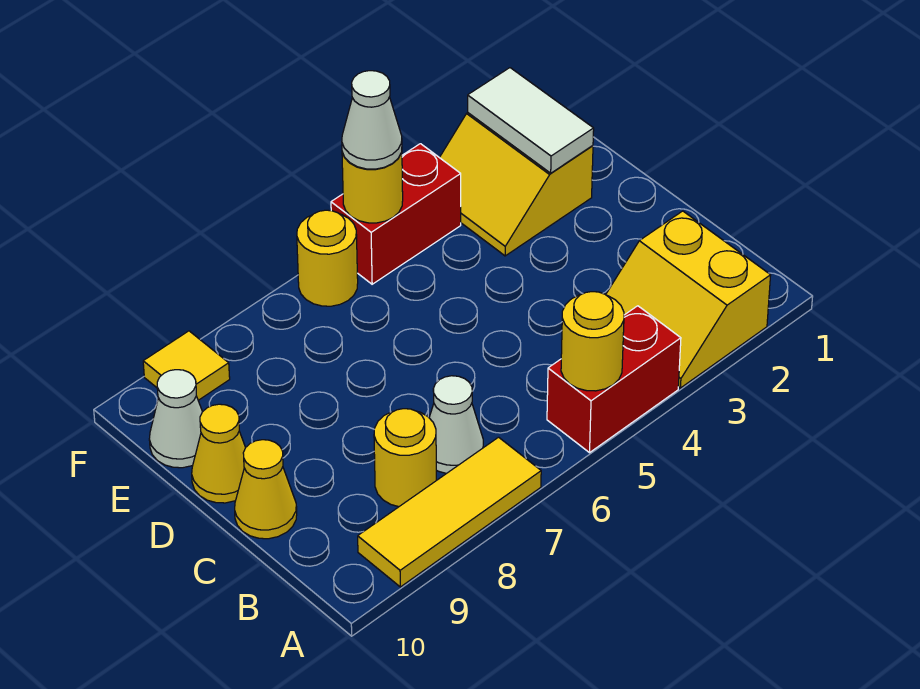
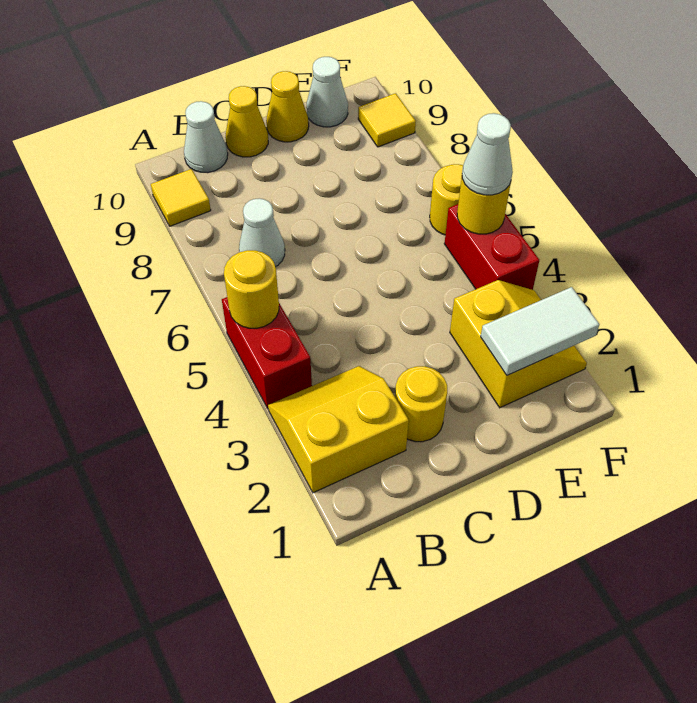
yellow 1x3 tile [358,437,541,587] -> yellow 1x1 tile [151,169,211,226]
yellow 1x1 round brick [374,409,436,507] -> yellow 1x1 round brick moved to [395,366,447,442]
none -> white 1x1 cone [184,101,228,173]
yellow 2x2 slope [440,113,593,256] -> yellow 2x2 slope turned to [450,280,587,408]

